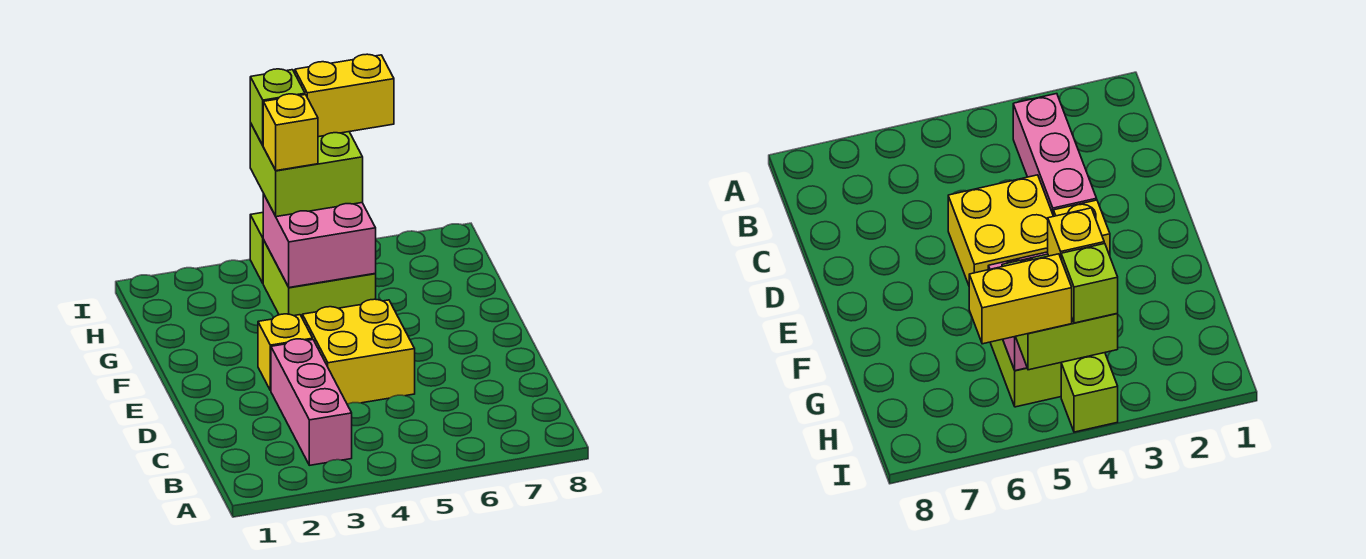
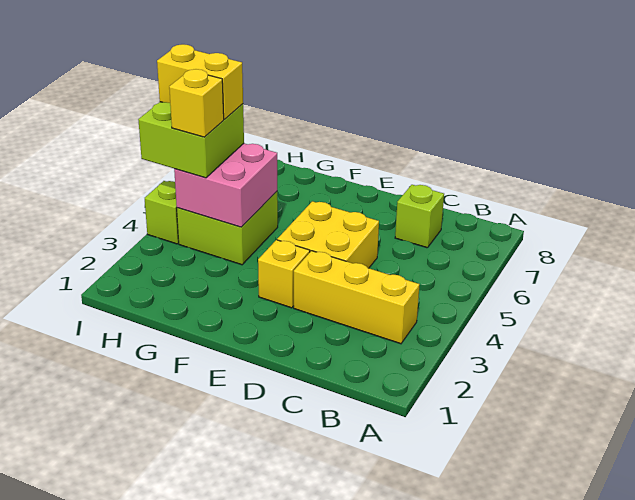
pink 1x3 brick [271,339,352,465] -> yellow 1x3 brick [294,251,420,344]
lime 1x1 brick [250,69,305,145] -> lime 1x1 brick moved to [395,185,444,248]
yellow 1x2 brick [295,54,394,137] -> yellow 1x2 brick turned to [157,44,243,119]

